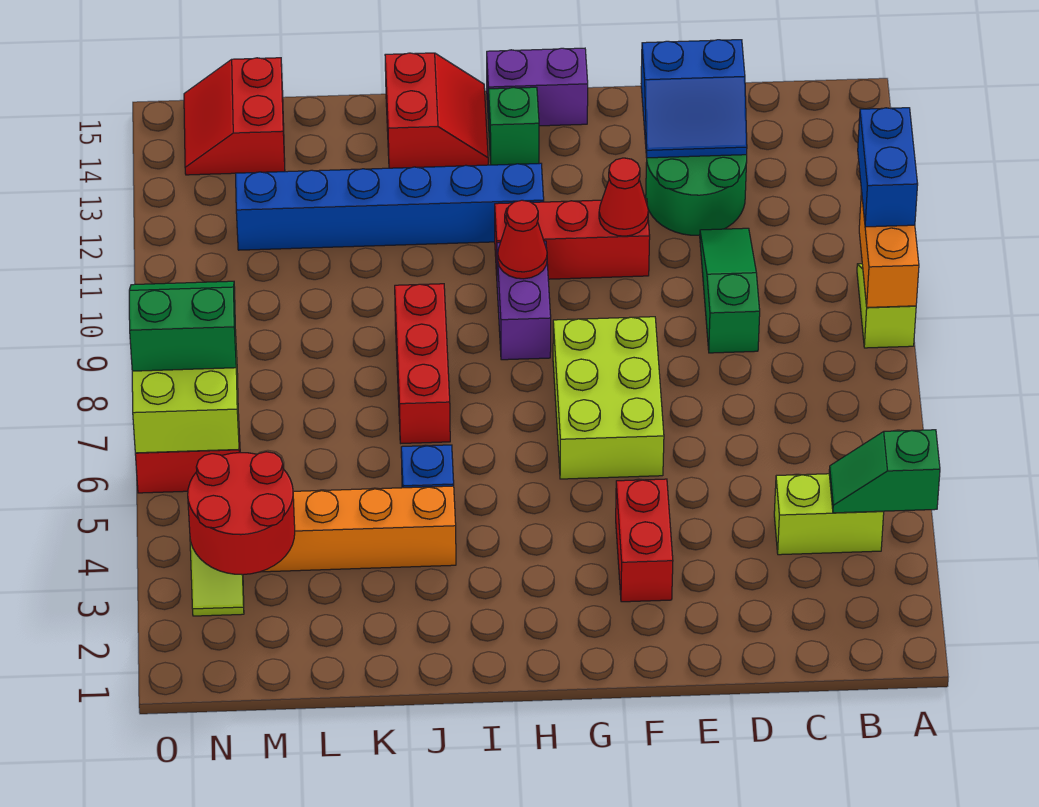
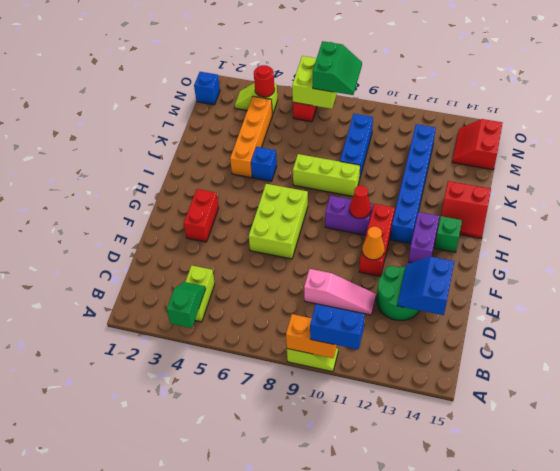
green 1x3 slope [700,228,760,353] -> pink 1x3 slope [304,269,376,315]
red 1x2 brick [616,479,673,602] -> red 1x2 brick turned to [184,189,219,242]
lime 2x3 brick [553,317,664,479] -> lime 2x3 brick turned to [249,184,308,259]
red 1x1 cone [599,158,648,236] -> orange 1x1 cone [362,227,384,260]
purple 1x2 brick [487,48,588,126] -> purple 1x2 brick moved to [408,212,439,263]
red 1x3 brick [395,284,450,443] -> lime 1x3 brick [293,154,360,196]
none -> blue 1x3 brick [340,114,373,180]
red 2x2 round brick [188,452,295,575] -> red 1x1 round brick [254,65,275,97]
red 2x2 slope [184,58,285,175] -> red 2x2 slope turned to [452,119,503,170]
none -> blue 1x1 brick [194,72,220,105]

